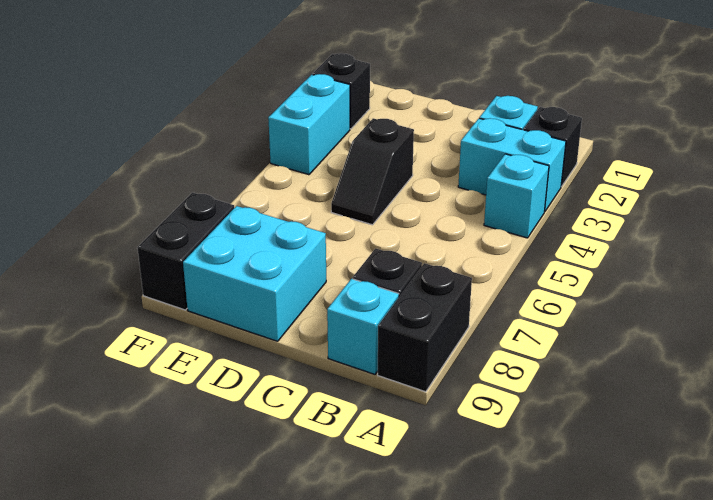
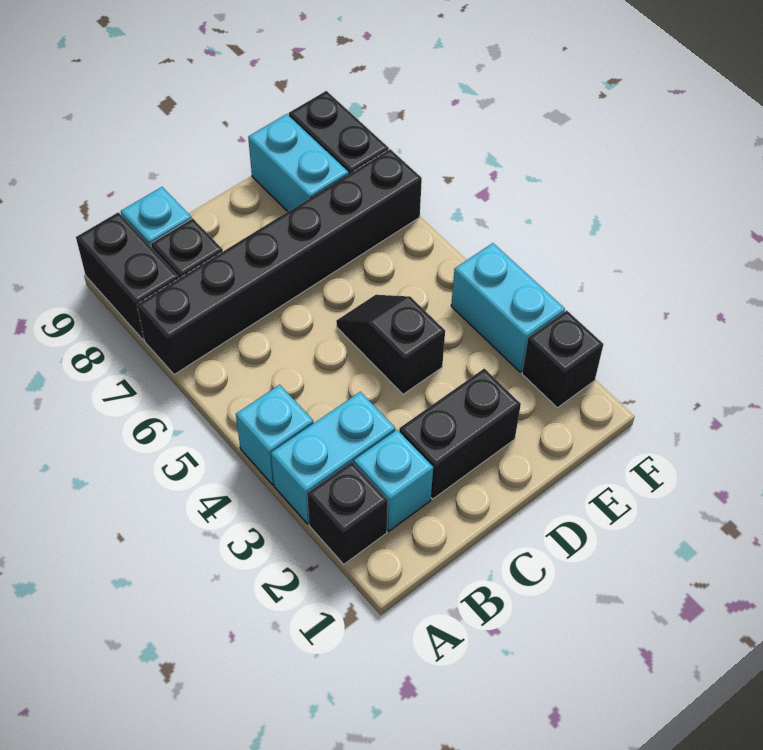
none -> black 1x6 brick [137,149,422,375]
none -> black 1x2 brick [399,369,521,499]
cyan 2x2 brick [183,206,326,341] -> cyan 1x2 brick [248,114,349,212]

